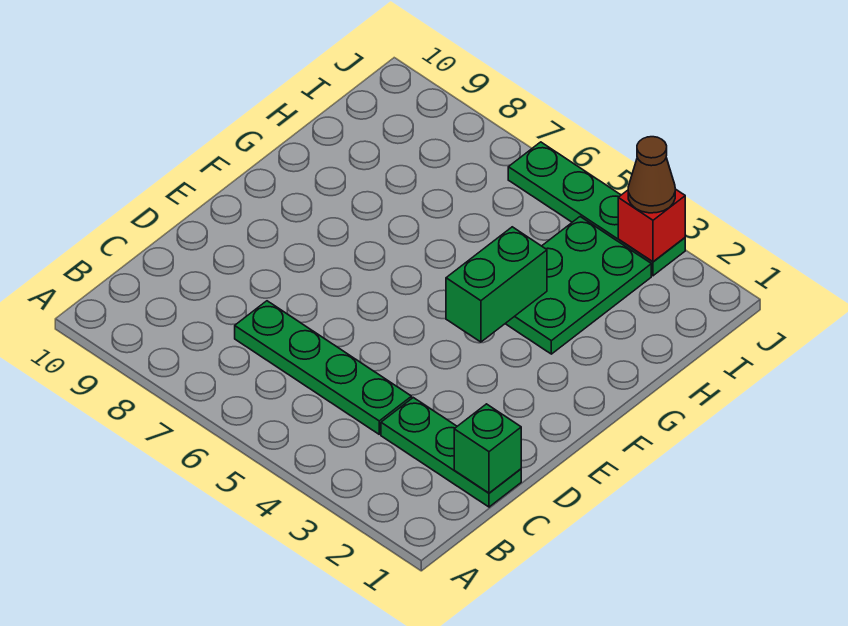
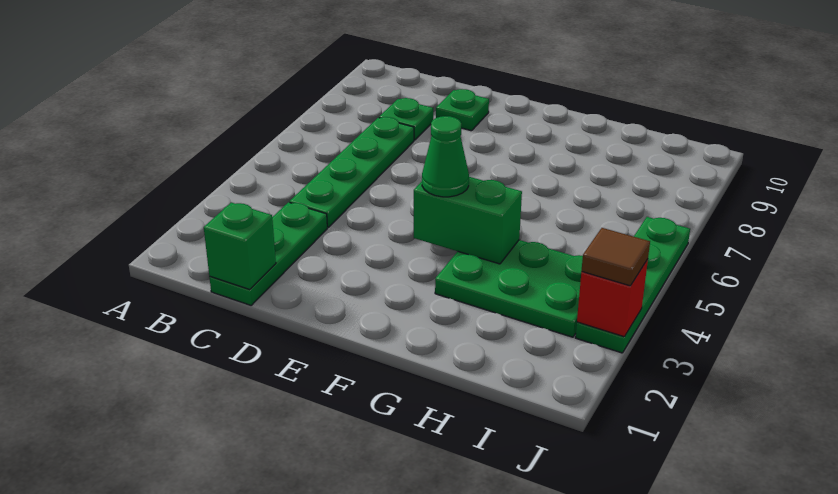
none -> green 1x1 plate [379,98,433,140]
none -> green 1x1 plate [436,89,489,131]
none -> green 1x1 cone [422,116,469,197]
brown 1x1 cone [628,137,675,213] -> brown 1x1 tile [582,228,650,286]

